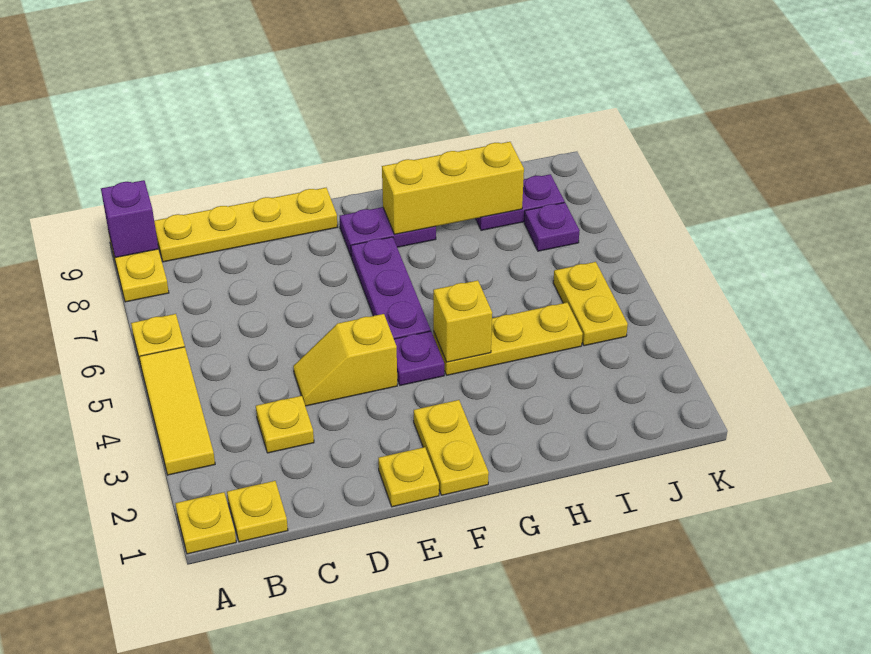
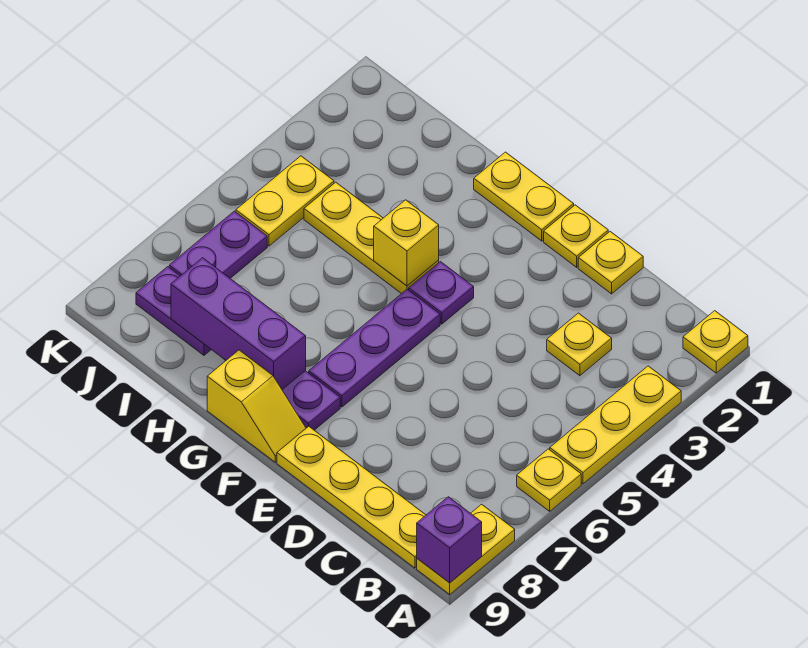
yellow 1x3 tile [139,347,215,475] -> yellow 1x3 plate [550,366,681,484]
yellow 1x1 plate [227,481,288,542] -> yellow 1x1 plate moved to [578,232,643,294]
yellow 1x2 slope [293,314,397,406] -> yellow 1x2 slope moved to [207,350,306,462]
yellow 1x2 plate [414,400,489,495] -> yellow 1x2 plate turned to [474,152,574,241]
yellow 1x3 brick [382,142,524,234] -> purple 1x3 brick [171,258,306,390]
purple 1x1 plate [524,203,580,251] -> purple 1x2 plate [169,211,267,278]

